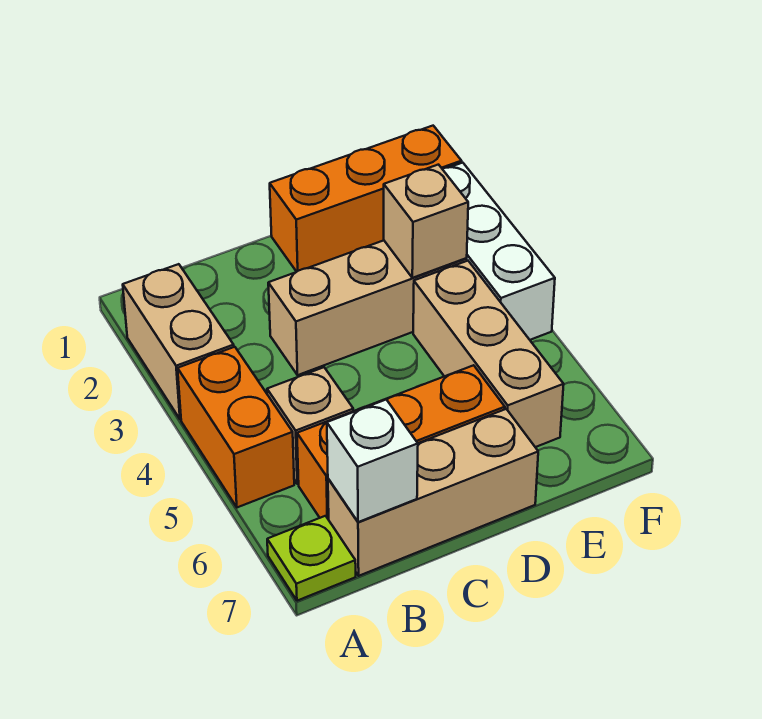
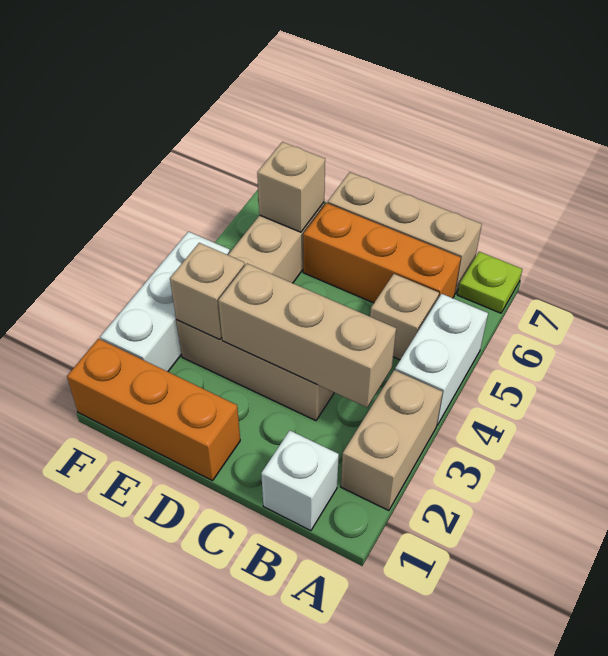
orange 1x2 brick [178,347,294,507] -> white 1x2 brick [395,294,488,425]
none -> tan 1x3 brick [218,264,396,407]
white 1x1 brick [327,400,418,522] -> white 1x1 brick moved to [261,431,339,531]
none -> tan 1x1 brick [257,142,325,232]

